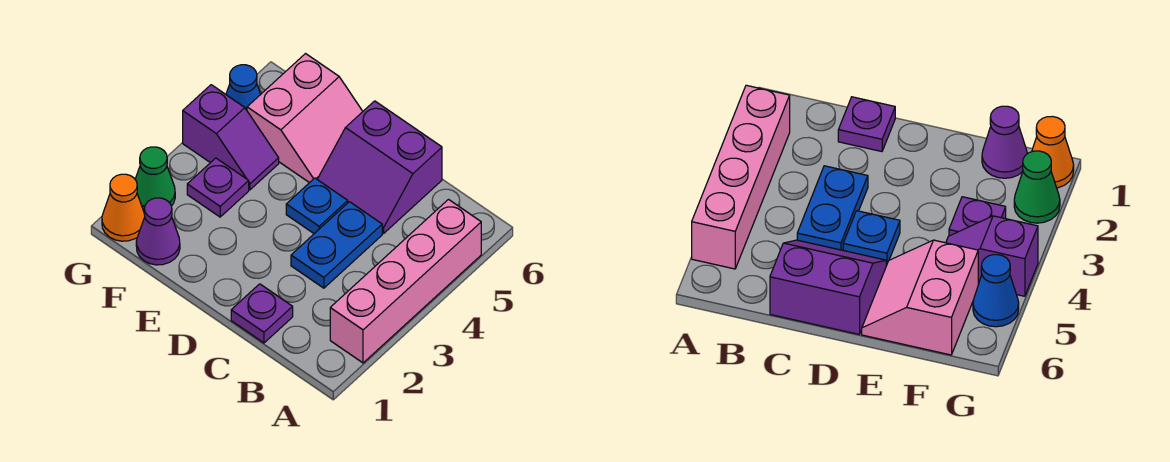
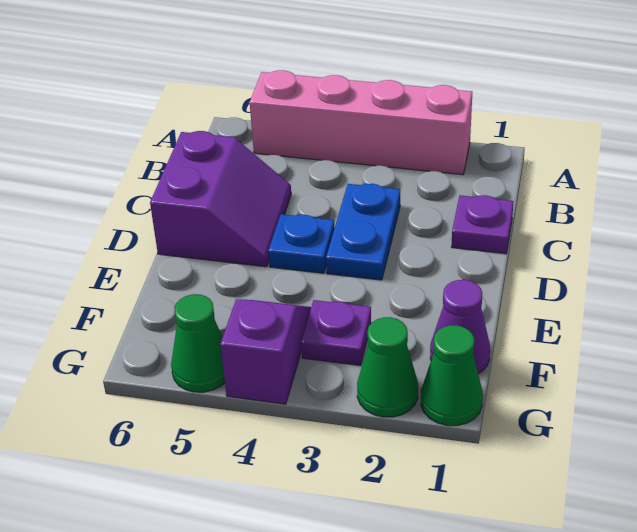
blue 1x2 plate [291,202,382,288] -> blue 1x2 plate turned to [326,184,400,280]
pink 2x2 slope [247,54,363,183] -> none
orange 1x1 cone [102,174,145,241] -> green 1x1 cone [421,325,483,426]
blue 1x1 cone [226,65,261,110] -> green 1x1 cone [171,294,225,392]

